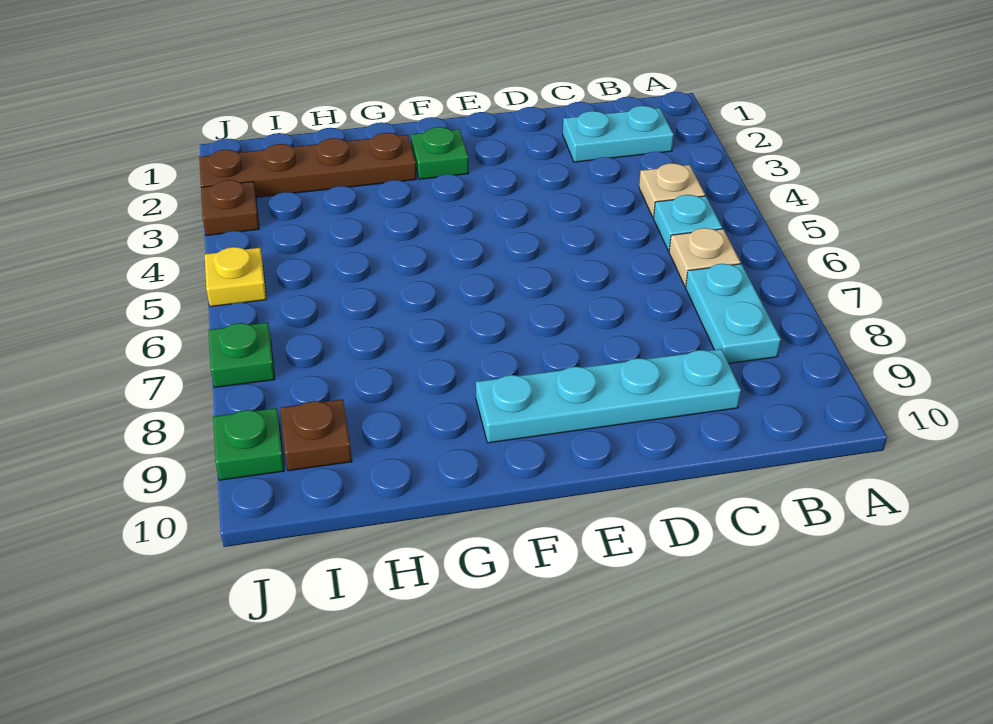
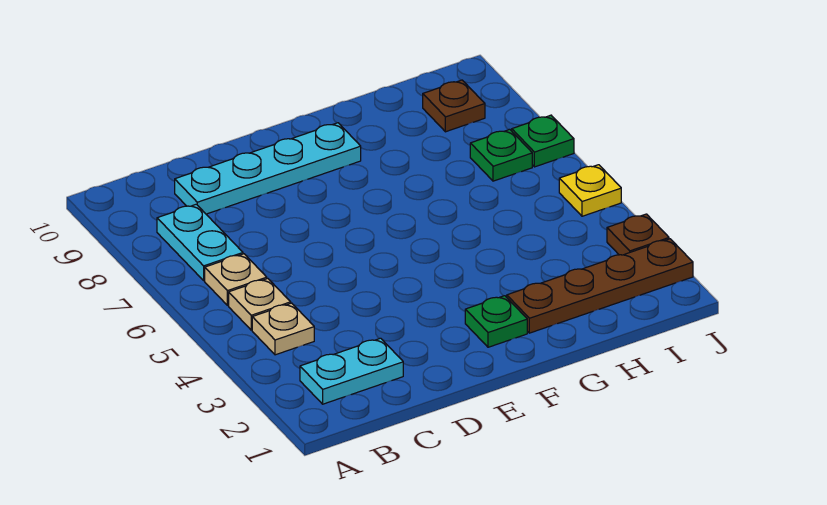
cyan 1x1 plate [654,195,722,251] -> tan 1x1 plate [229,278,291,330]
green 1x1 plate [213,408,284,480] -> green 1x1 plate moved to [470,129,532,181]

